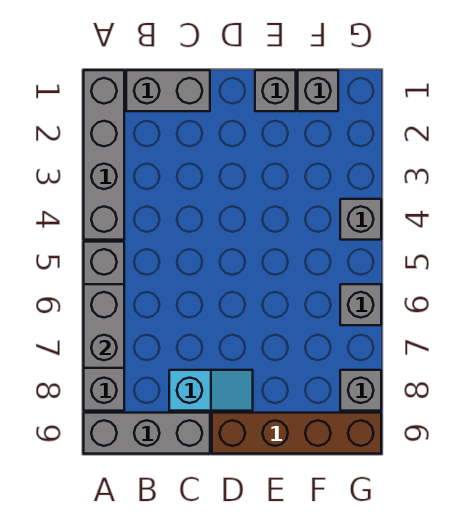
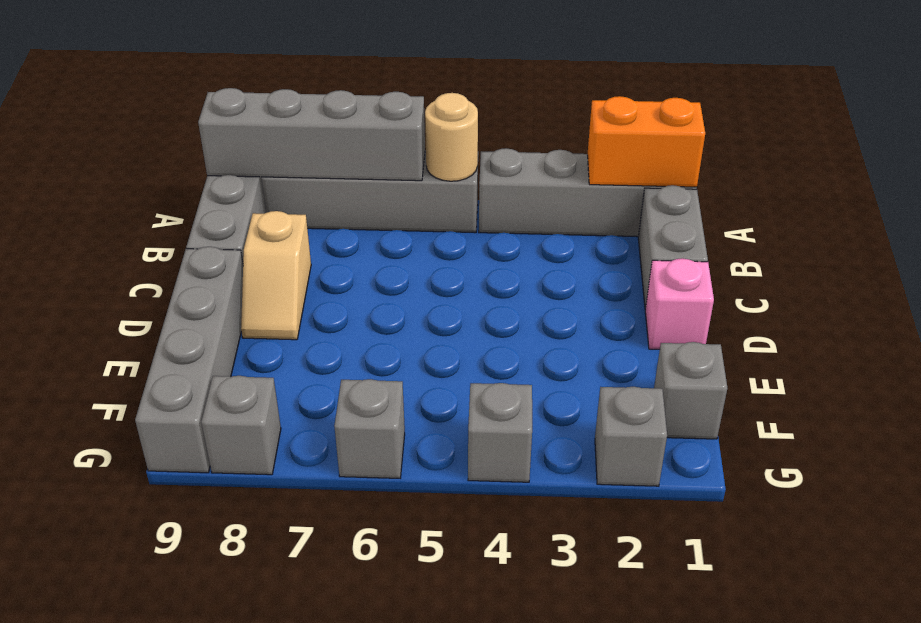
none -> orange 1x2 brick [588,96,705,187]
none -> tan 1x1 round brick [425,93,478,181]
grey 1x2 brick [84,284,124,368] -> grey 1x4 brick [198,88,425,181]
cyan 1x2 slope [169,370,253,411] -> tan 1x2 slope [241,211,311,340]
none -> pink 1x1 brick [645,258,714,349]
brown 1x4 brick [212,413,381,454] -> grey 1x4 brick [135,247,243,473]
grey 1x1 brick [255,70,296,111] -> grey 1x1 brick moved to [595,387,667,486]

